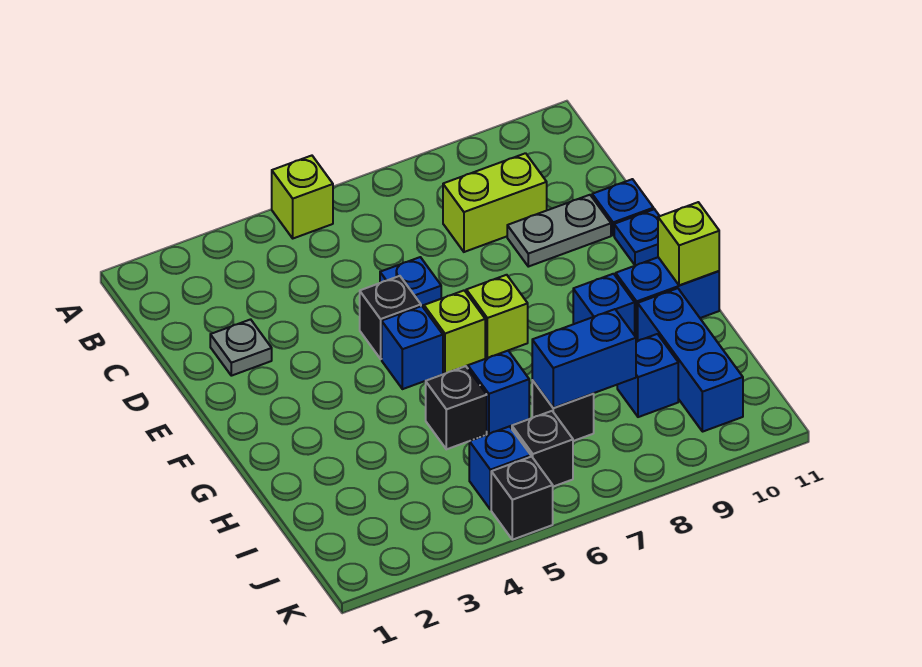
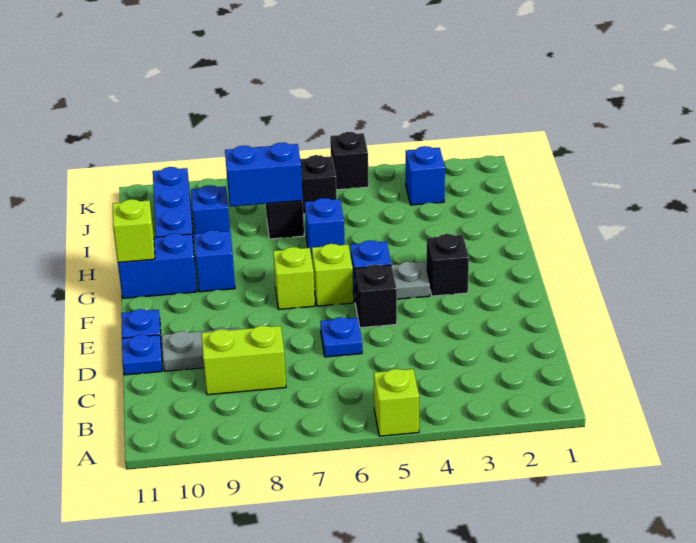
grey 1x1 plate [210,319,272,376] -> grey 1x1 plate moved to [392,261,430,299]
black 1x1 brick [426,366,487,449] -> black 1x1 brick moved to [426,234,469,296]
blue 1x1 brick [469,426,531,510] -> blue 1x1 brick moved to [406,146,445,205]

